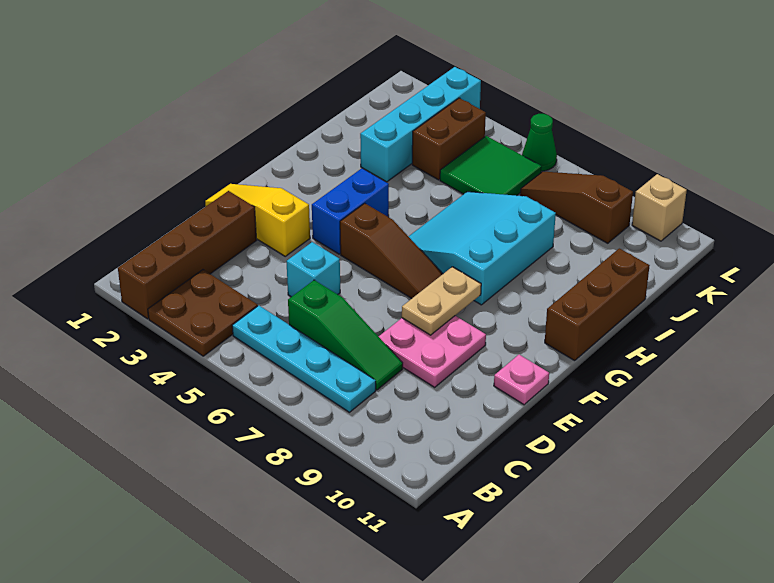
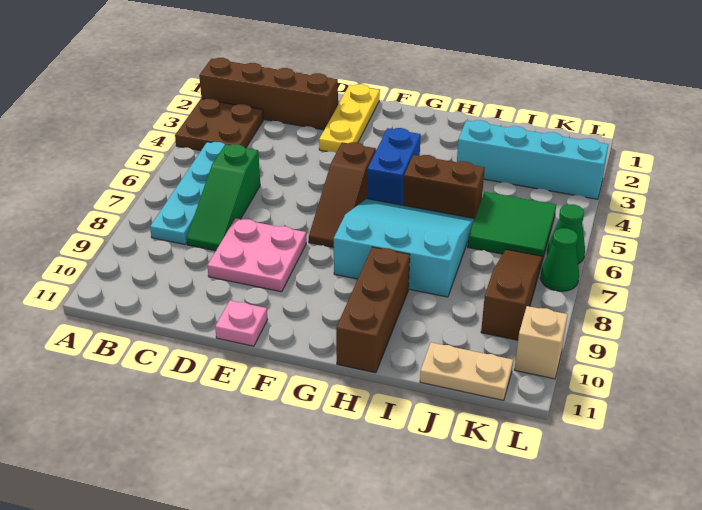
cyan 1x1 brick [286,242,340,297] -> none
yellow 1x3 slope [205,184,310,256] -> yellow 1x3 plate [319,84,380,153]
tan 1x2 plate [402,267,481,335] -> tan 1x2 plate moved to [420,342,513,401]
blue 1x2 brick [312,168,389,254] -> blue 1x2 brick turned to [367,128,421,205]
brown 1x3 brick [545,248,650,361] -> brown 1x3 brick turned to [336,247,410,373]
brown 1x2 brick [412,98,486,180] -> brown 1x2 brick moved to [403,155,485,219]
none -> green 1x1 cone [540,228,579,291]

